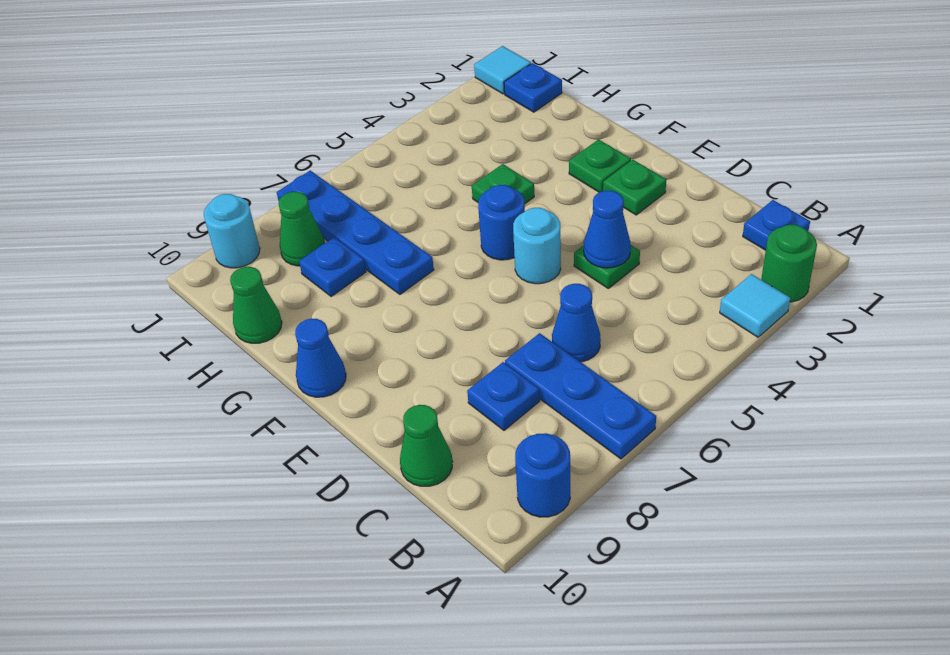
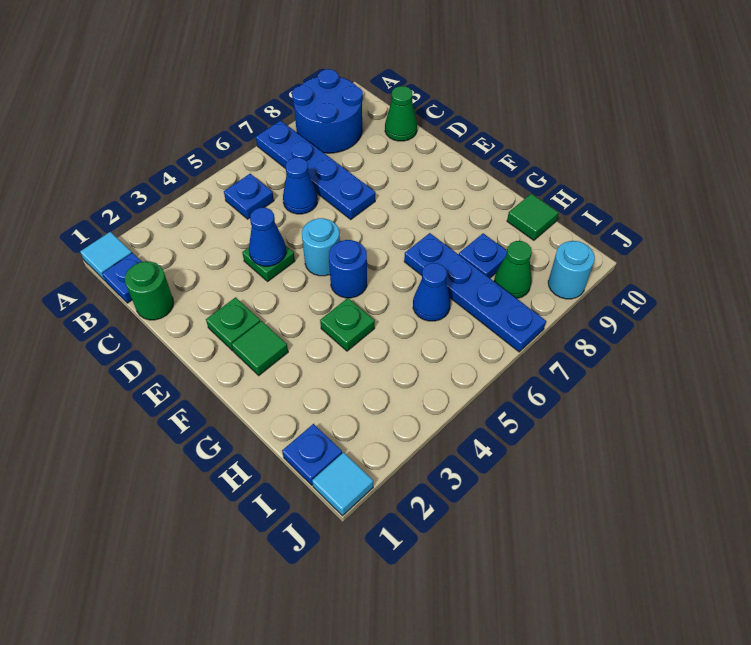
green 1x1 round brick [761,225,817,302] -> green 1x1 round brick moved to [125,261,174,320]
cyan 1x1 tile [720,274,790,337] -> cyan 1x1 tile moved to [80,232,132,281]
blue 1x3 plate [505,333,656,459] -> blue 1x4 plate [256,121,375,219]
blue 1x1 round brick [515,433,570,517] -> blue 2x2 round brick [292,69,363,153]
blue 1x1 plate [467,362,540,430] -> blue 1x1 plate moved to [224,174,274,219]
green 1x1 plate [569,139,631,192] -> green 1x1 tile [232,321,288,375]
blue 1x1 cone [295,319,346,397] -> blue 1x1 cone moved to [413,263,450,321]
green 1x1 cone [230,267,282,343] -> green 1x1 tile [507,194,558,240]

